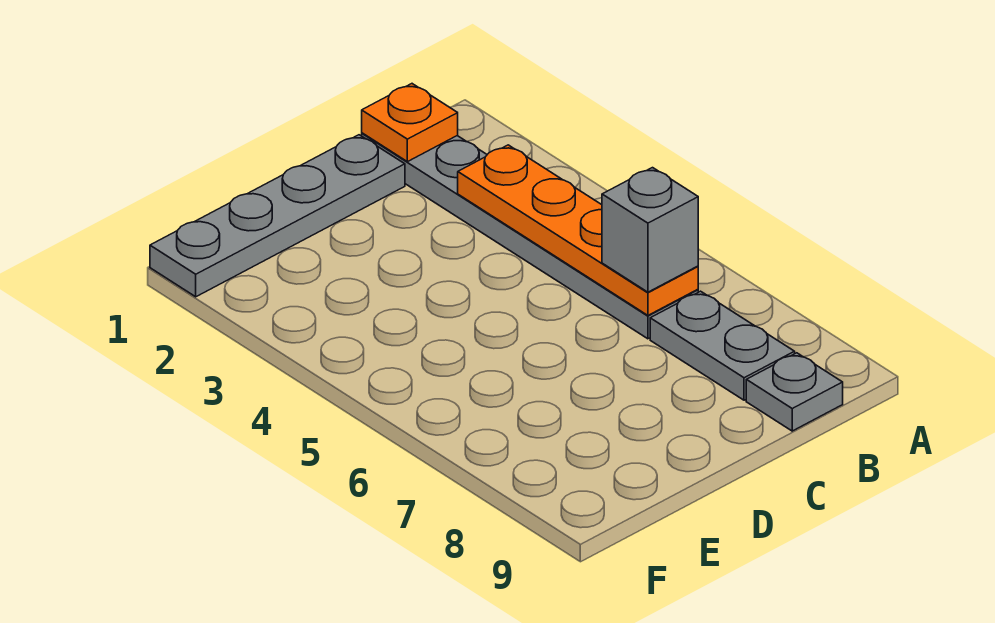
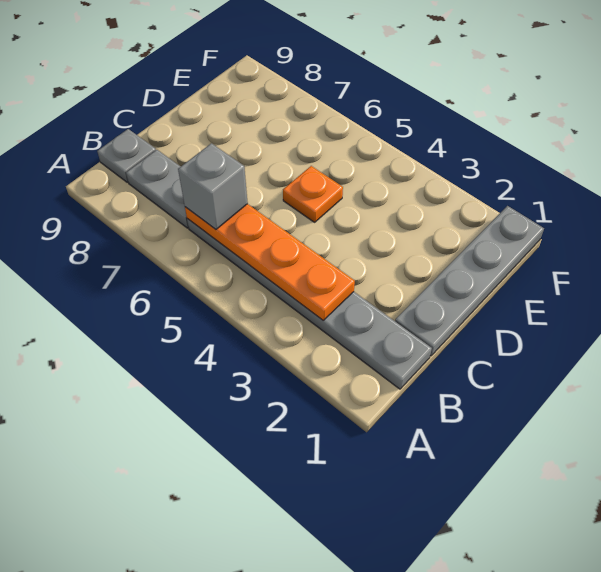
orange 1x1 plate [362,84,458,162] -> orange 1x1 plate moved to [283,166,343,222]

